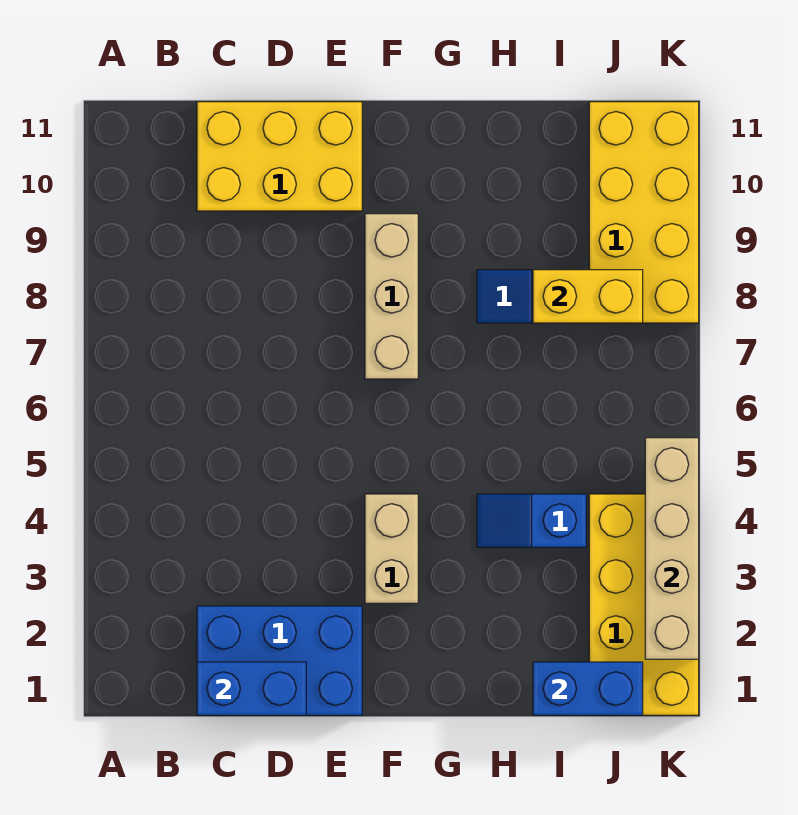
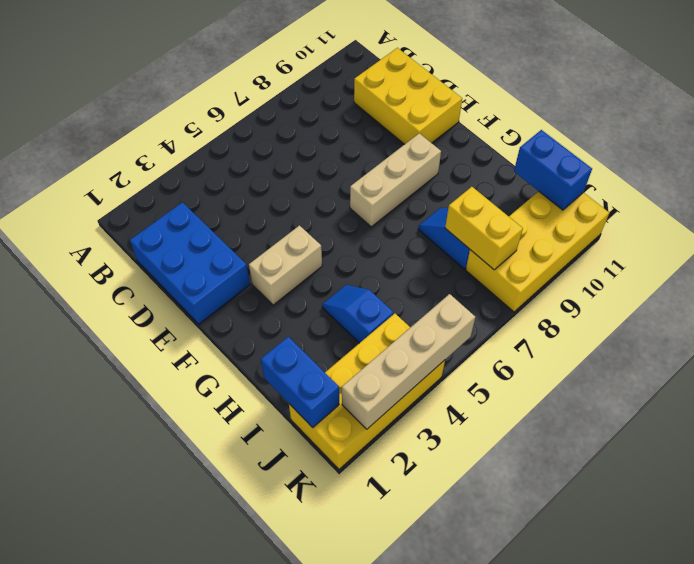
blue 1x2 brick [197,662,306,715] -> blue 1x2 brick moved to [514,130,592,210]

